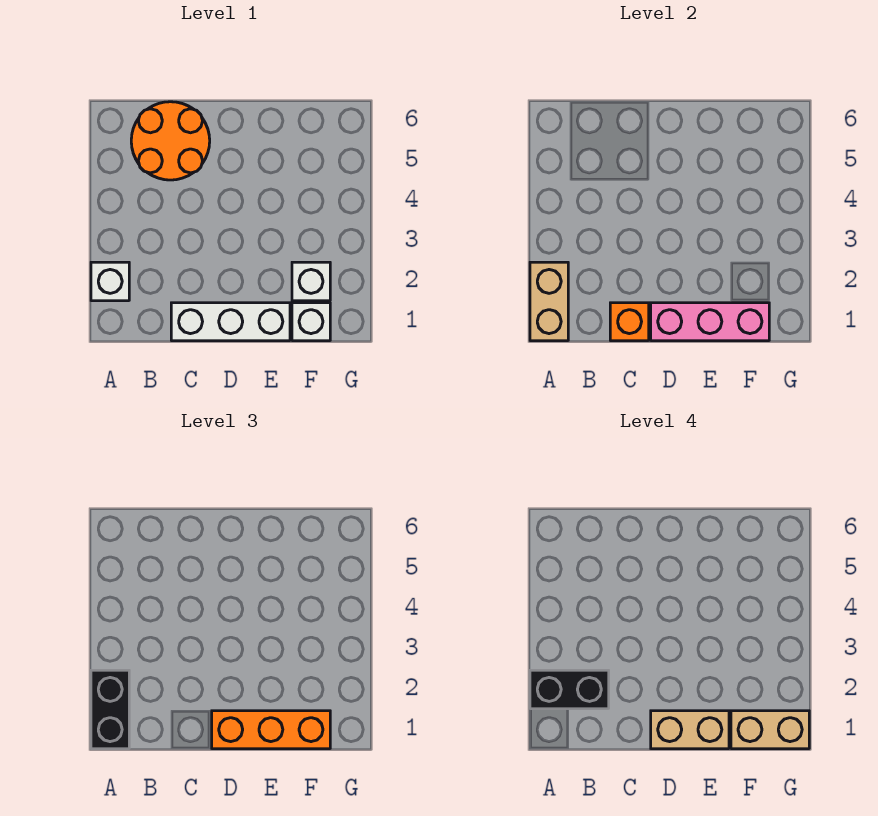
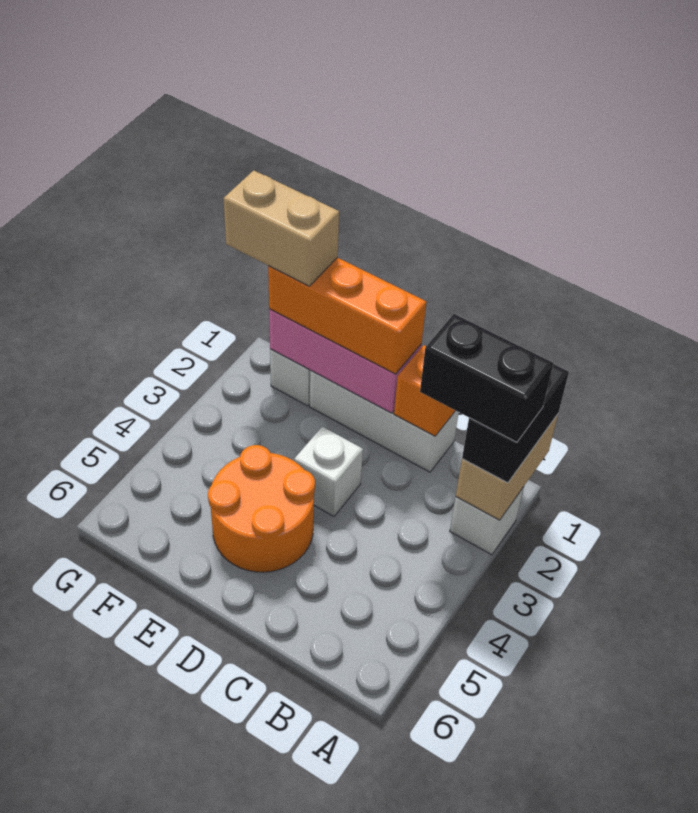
orange 2x2 round brick [131,102,210,180] -> orange 2x2 round brick moved to [208,445,315,572]
tan 1x2 brick [651,711,729,749] -> none
white 1x1 brick [292,262,330,301] -> white 1x1 brick moved to [294,427,363,516]

